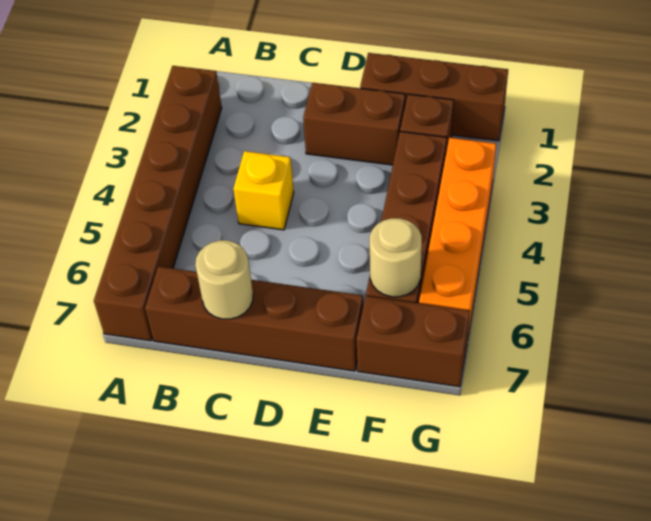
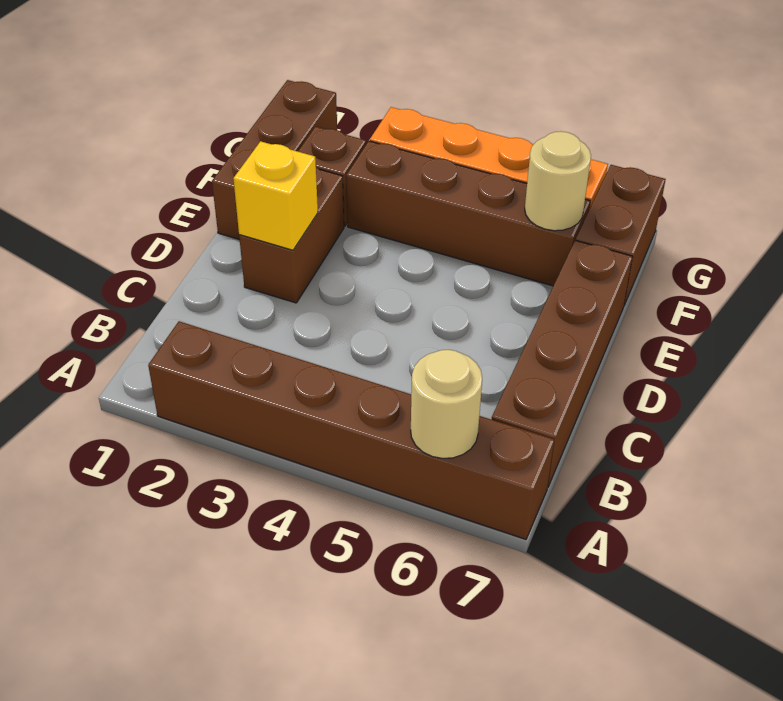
yellow 1x1 brick [233,151,294,230] -> yellow 1x1 brick moved to [233,141,318,250]
tan 1x1 round brick [195,240,253,319] -> tan 1x1 round brick moved to [411,350,482,458]

